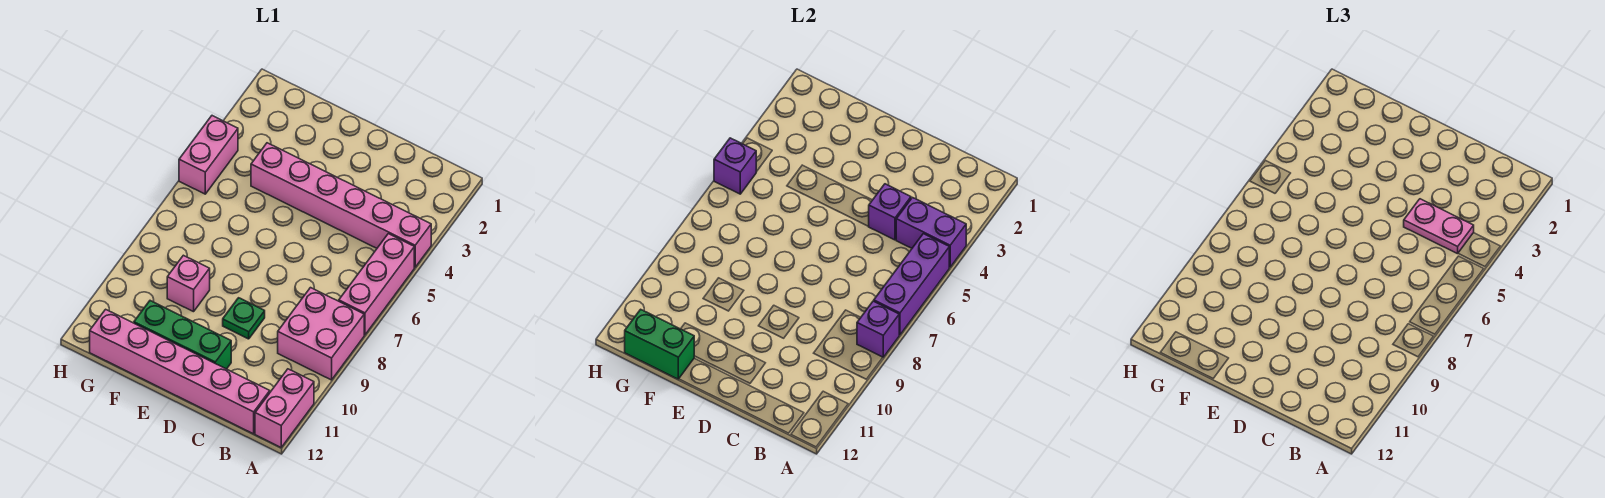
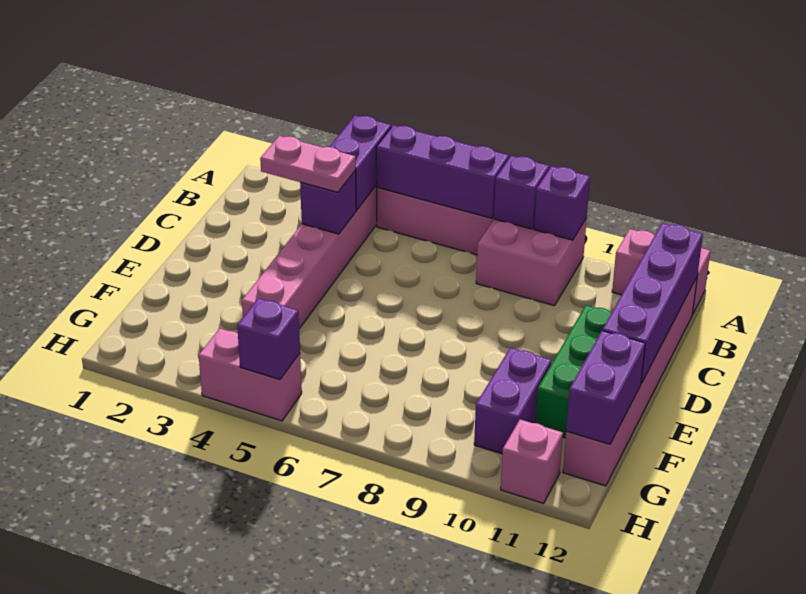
none -> purple 1x1 brick [534,166,590,240]
pink 1x2 plate [1404,199,1474,254] -> pink 1x2 plate turned to [260,136,356,192]
none -> purple 1x4 brick [603,223,703,384]
green 1x1 plate [223,298,265,339] -> none
pink 1x1 brick [167,255,210,312] -> pink 1x1 brick moved to [501,420,563,503]
none -> purple 1x2 brick [474,348,552,454]
green 1x2 brick [625,309,694,379] -> purple 1x2 brick [566,331,645,444]

